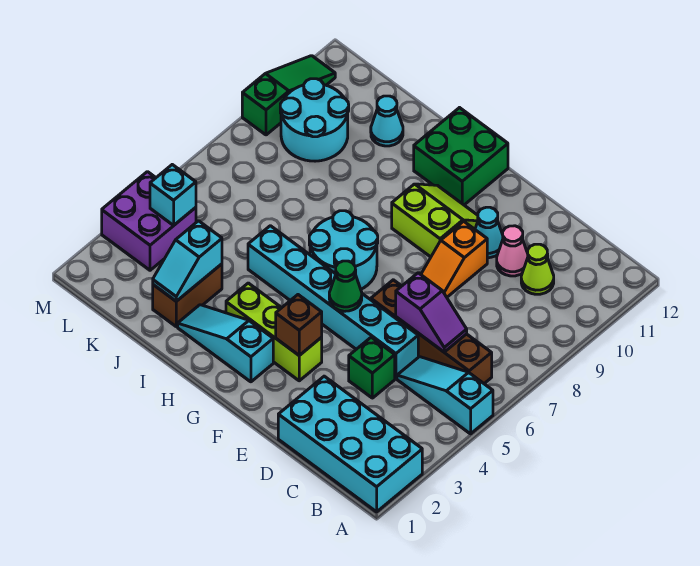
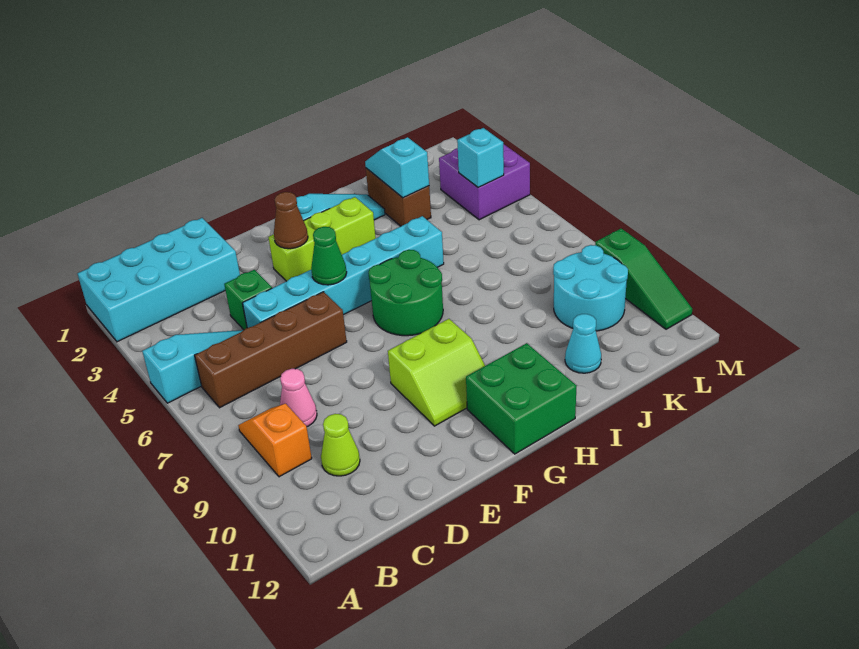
purple 1x2 slope [396,273,467,352] -> none
pink 1x1 cone [497,226,528,276] -> pink 1x1 cone moved to [280,369,317,427]
orange 1x2 slope [421,221,487,297] -> orange 1x2 slope moved to [238,404,312,477]
cyan 1x1 cone [475,207,503,258] -> none
brown 1x1 brick [276,295,322,355] -> brown 1x1 cone [274,192,308,249]
cyan 2x2 round brick [309,211,378,289] -> green 2x2 round brick [368,250,443,336]

